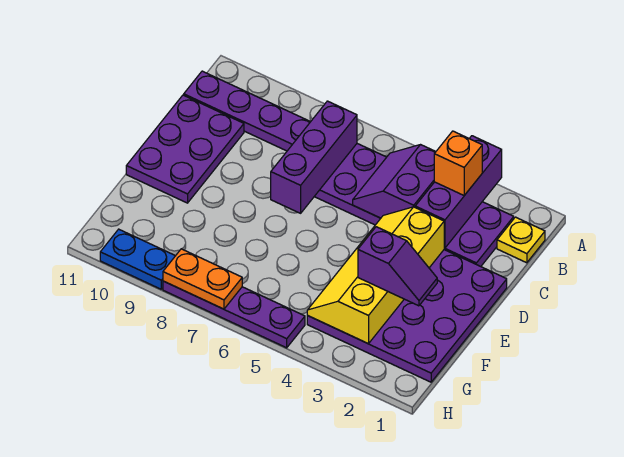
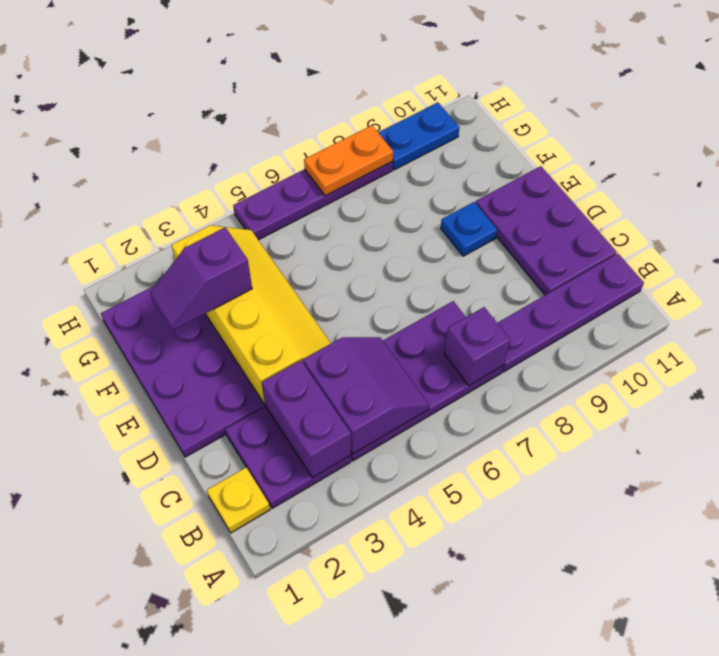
purple 1x3 brick [415,136,502,248] -> purple 1x2 brick [262,360,351,478]
orange 1x1 brick [434,131,482,195] -> none
purple 1x3 brick [271,101,357,213] -> purple 1x1 brick [444,307,510,385]
none -> blue 1x1 plate [441,202,497,256]

